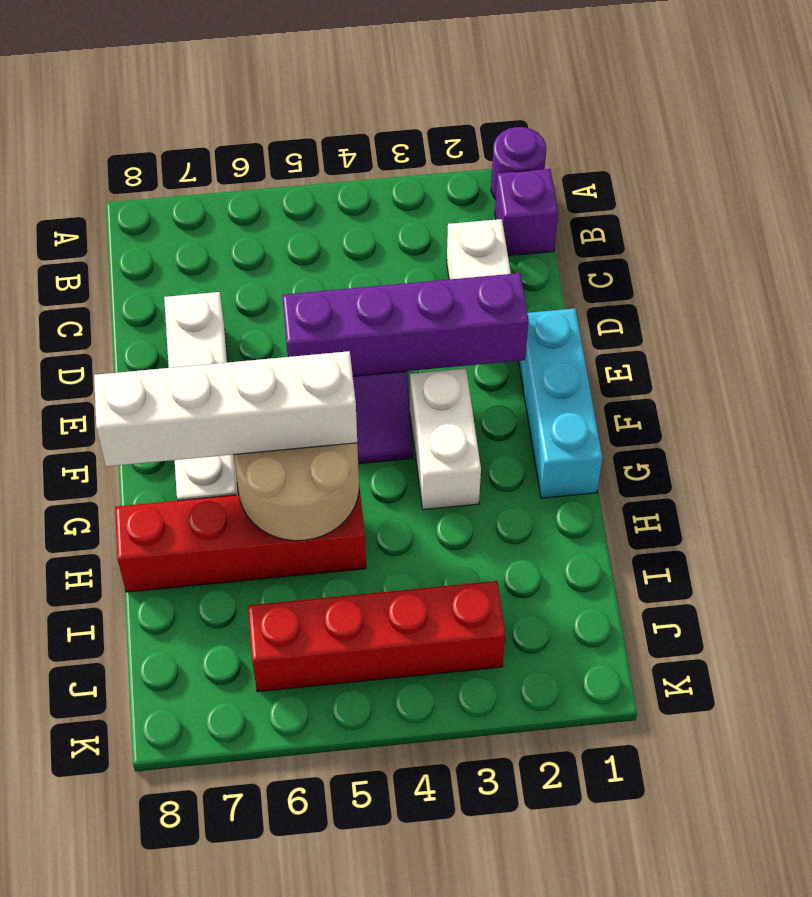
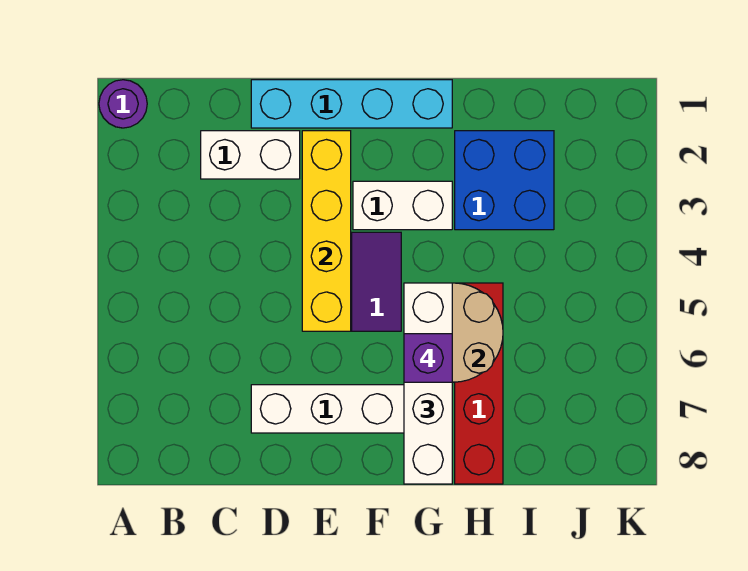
purple 1x1 brick [495,169,558,256] -> purple 1x1 brick moved to [404,334,452,382]
cyan 1x3 brick [519,308,603,498] -> cyan 1x4 brick [251,80,452,128]
purple 1x4 brick [282,273,529,376] -> yellow 1x4 brick [302,131,351,331]
none -> blue 2x2 brick [455,131,554,230]
red 1x4 brick [248,581,505,692] -> none

